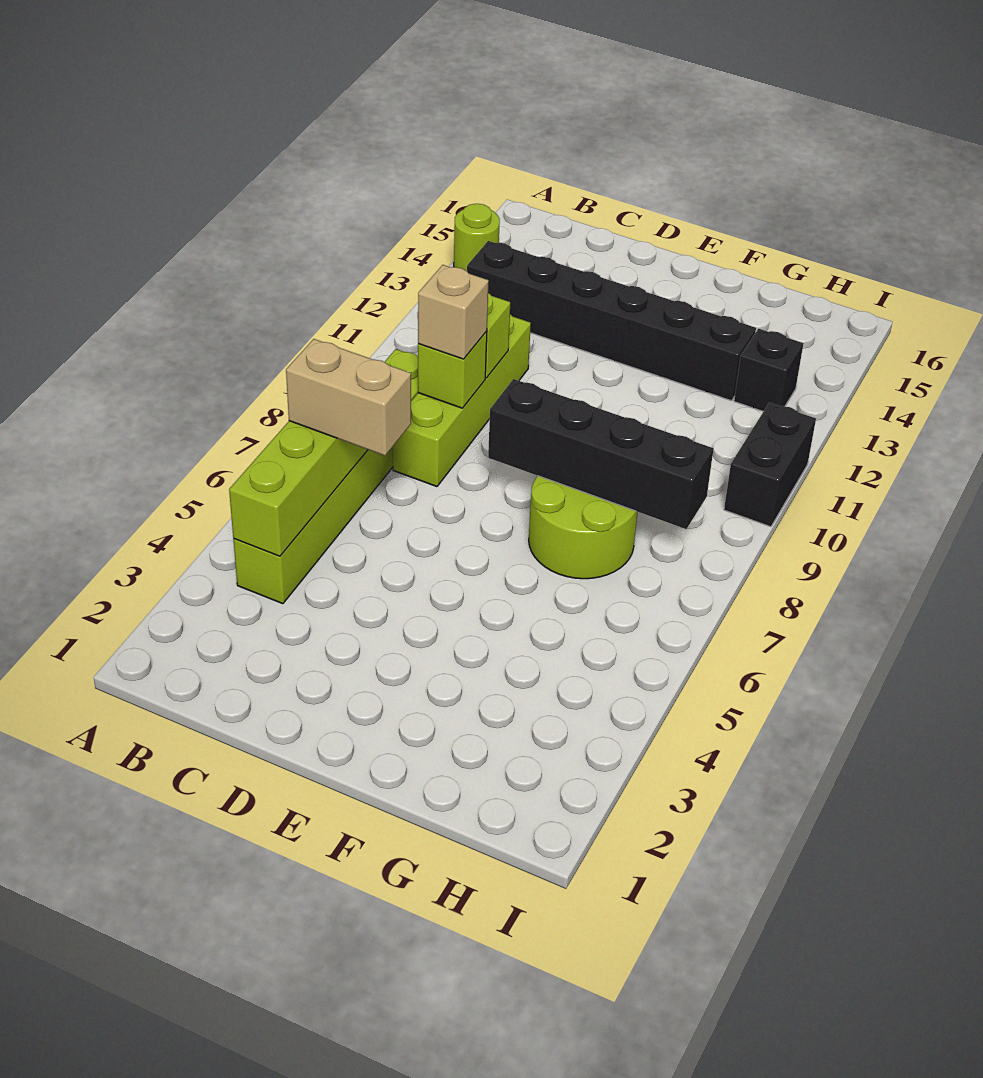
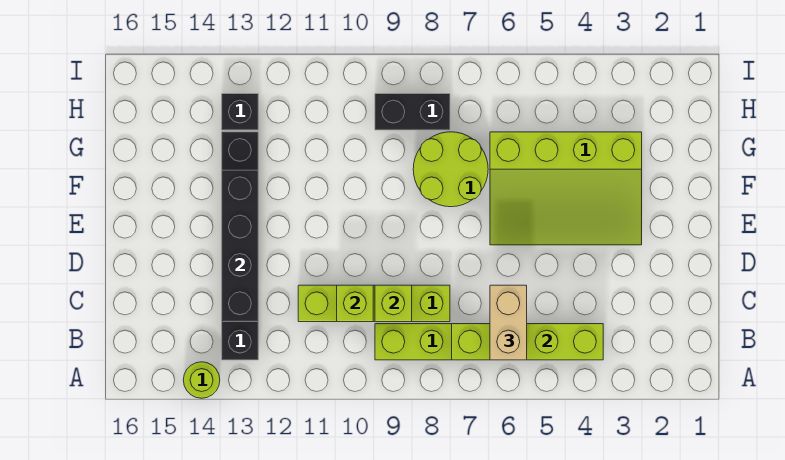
tan 1x1 brick [418,265,489,359] -> none
none -> lime 3x4 slope [490,132,642,245]
black 1x4 brick [488,379,714,529] -> black 1x4 brick moved to [222,170,258,322]
black 1x2 brick [724,403,816,527] -> black 1x2 brick moved to [375,94,450,130]

